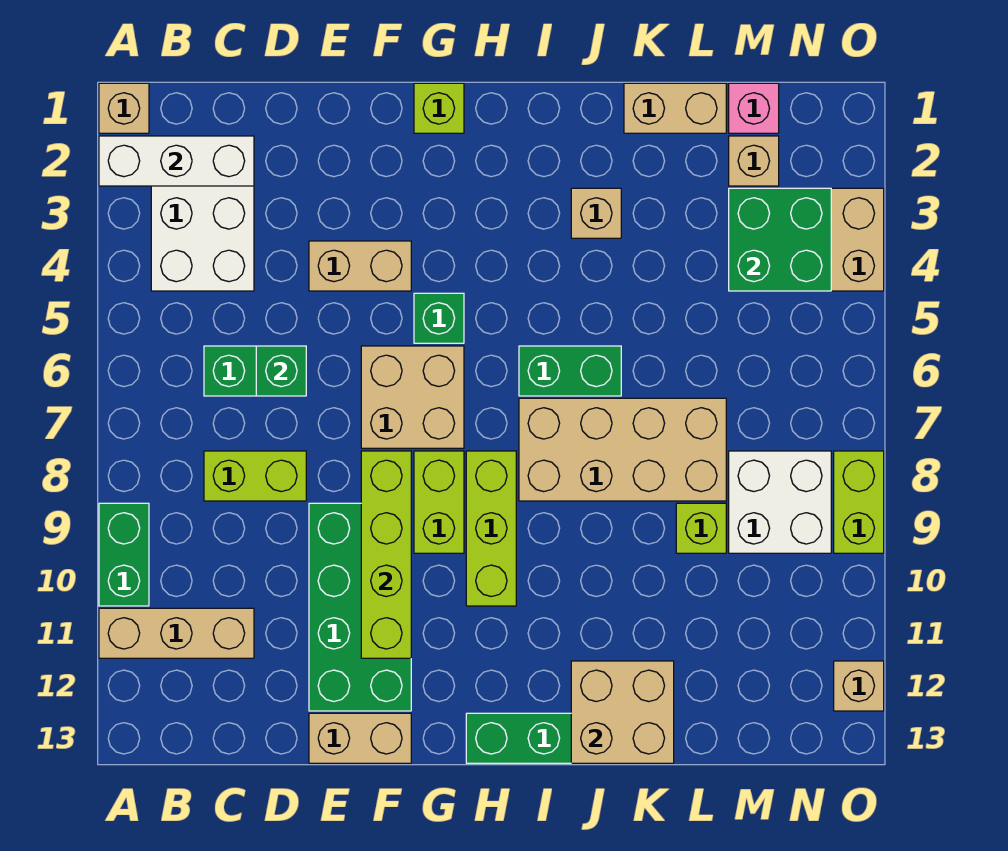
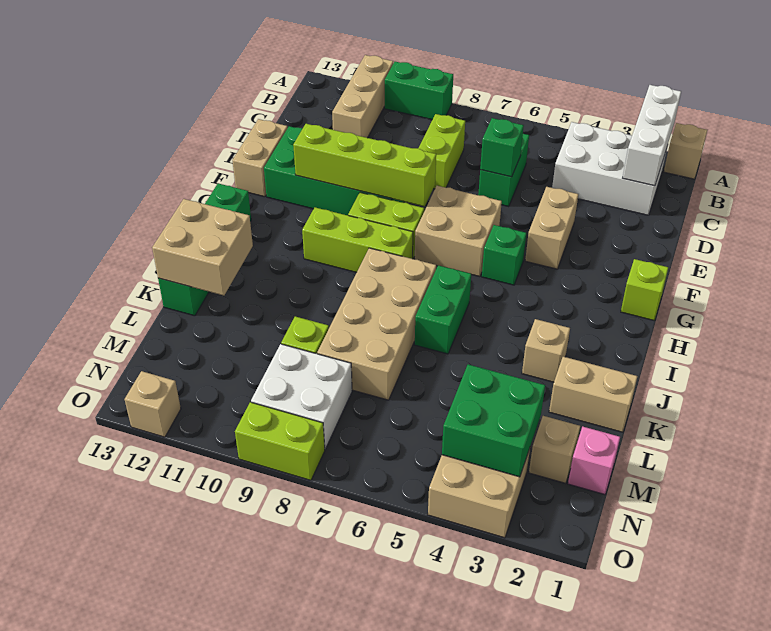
tan 1x2 brick [624,83,726,133] -> tan 1x2 brick turned to [549,357,637,432]

